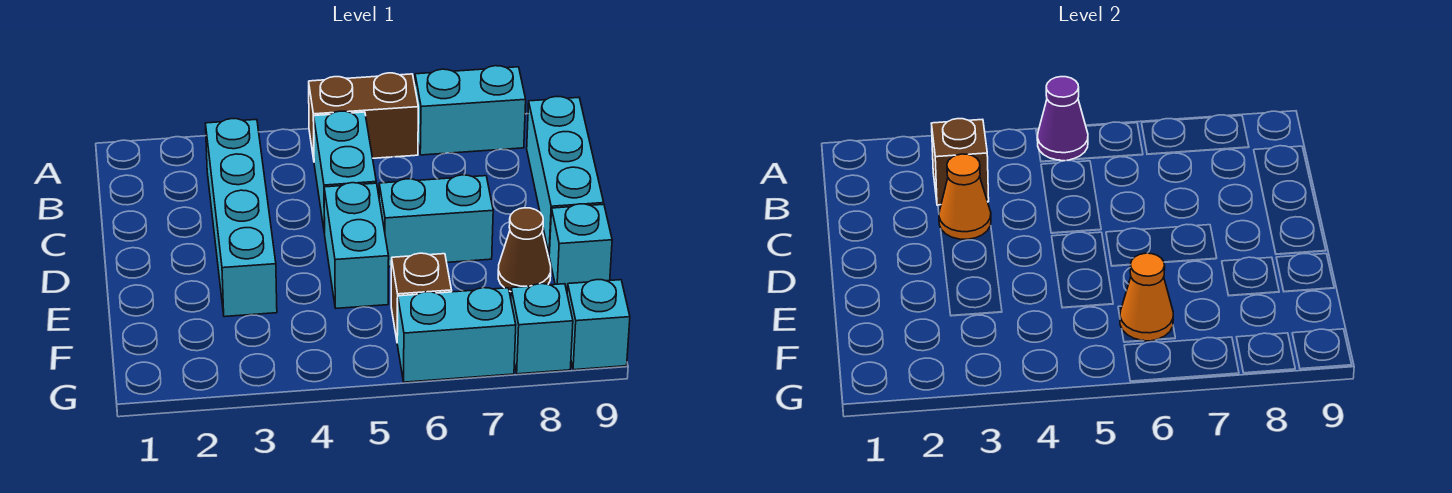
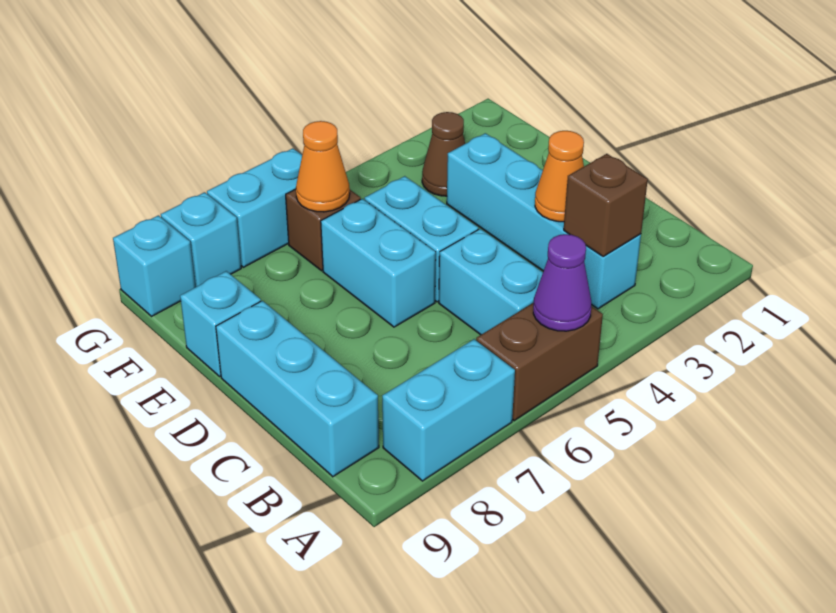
cyan 1x2 brick [379,175,493,267] -> cyan 1x2 brick turned to [321,199,436,327]
brown 1x1 cone [498,208,551,292] -> brown 1x1 cone moved to [422,112,465,196]

